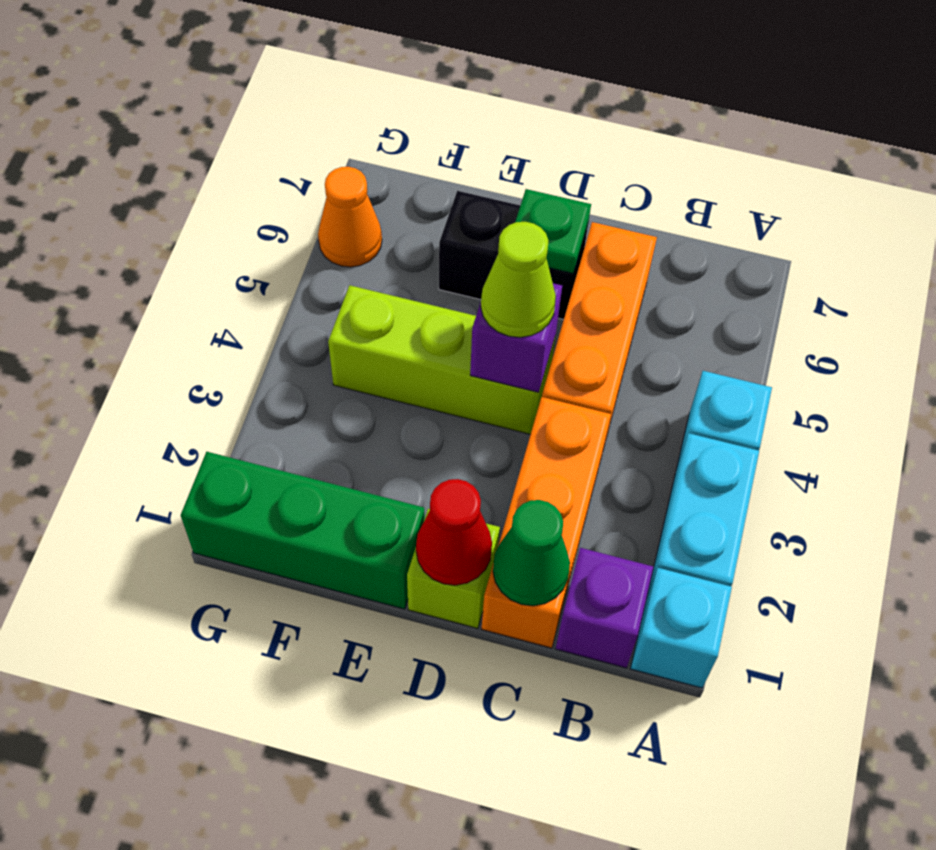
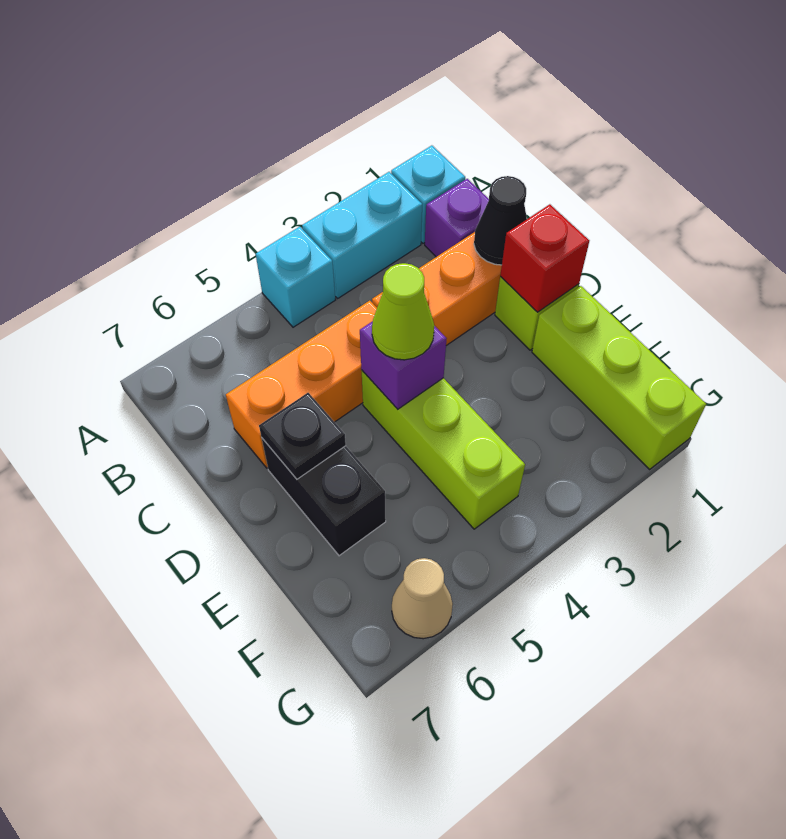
green 1x1 cone [493,500,570,606] -> black 1x1 cone [474,176,527,265]
red 1x1 cone [416,479,492,585] -> red 1x1 brick [500,204,589,312]
green 1x1 plate [515,189,591,273] -> black 1x1 plate [259,393,346,479]
green 1x3 brick [181,452,425,609] -> lime 1x3 brick [532,286,706,470]
orange 1x1 cone [318,167,382,267] -> tan 1x1 cone [392,558,453,639]

